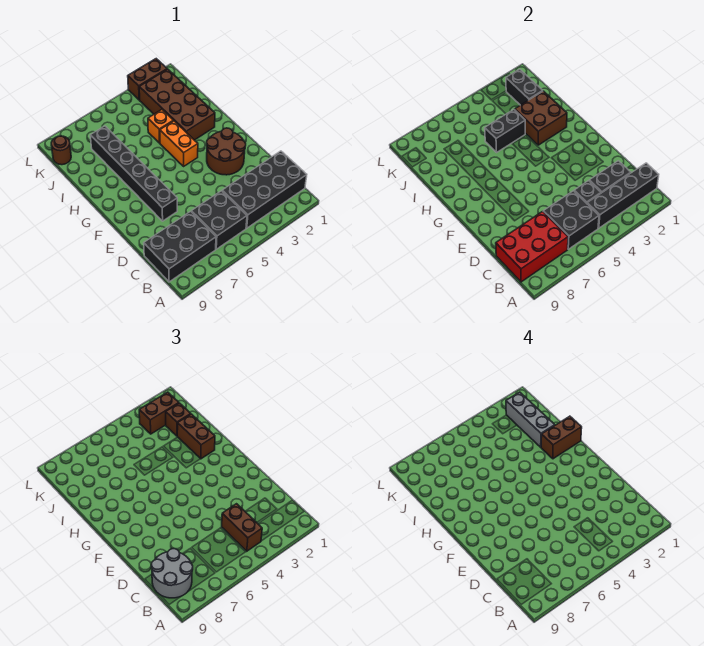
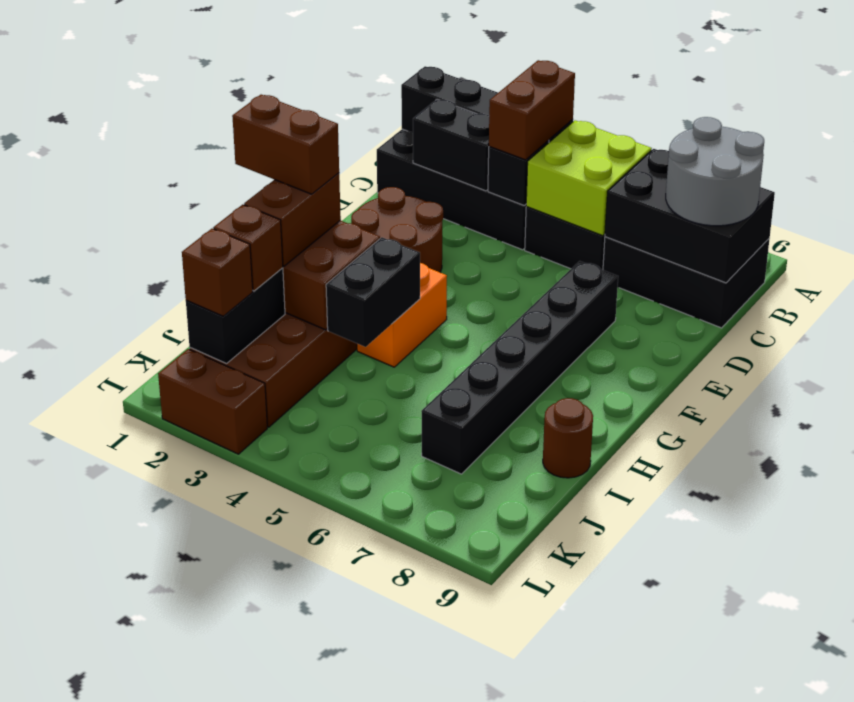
black 2x2 brick [543,191,599,249] -> lime 2x2 brick [526,120,652,236]
red 2x3 brick [496,211,568,282] -> black 2x3 brick [605,149,775,283]
grey 1x3 brick [506,392,555,447] -> none
orange 1x1 brick [148,110,173,143] -> none
black 1x2 brick [485,110,525,152] -> black 1x2 brick turned to [326,237,420,347]
brown 1x2 brick [139,392,179,434] -> brown 1x1 brick [182,229,253,316]
brown 1x1 round brick [51,136,71,165] -> brown 1x1 round brick moved to [543,398,593,478]

